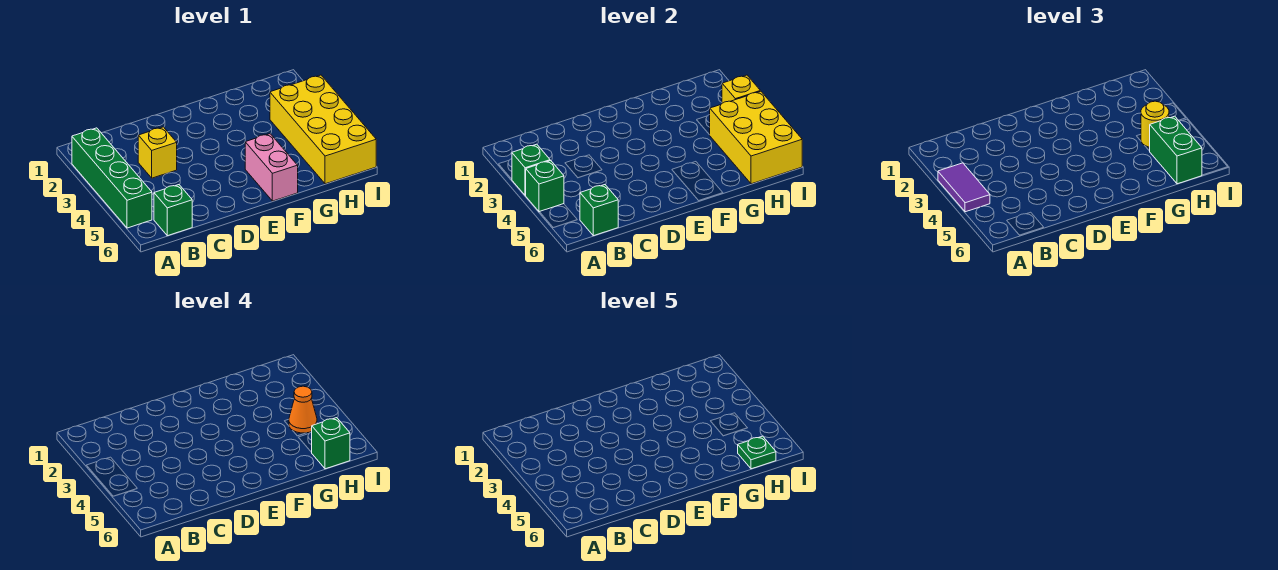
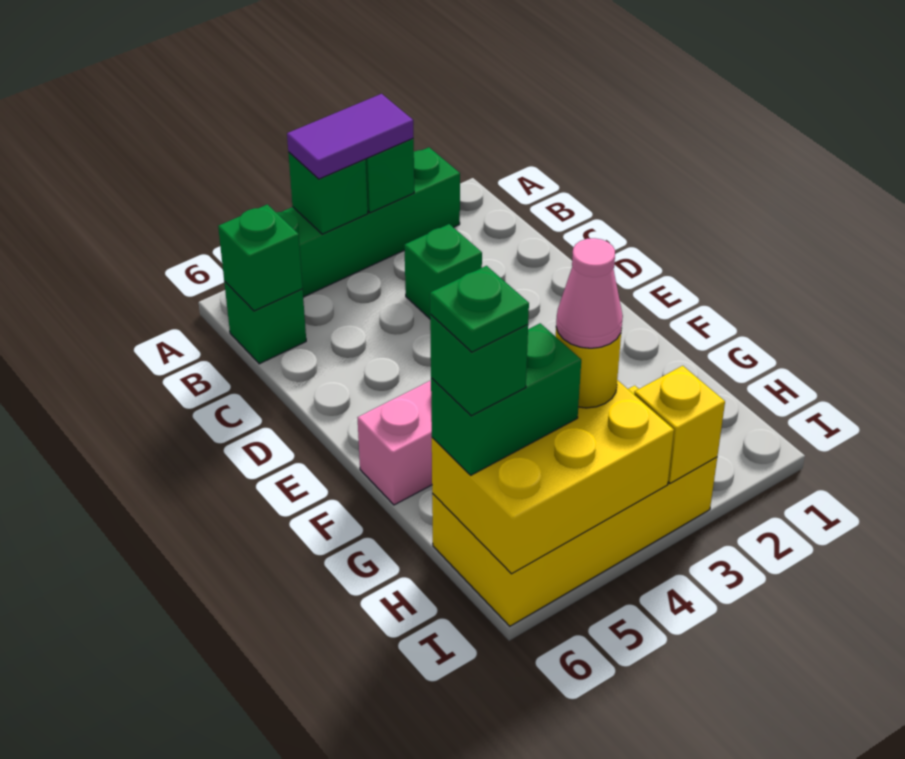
yellow 1x1 brick [138,127,177,178] -> green 1x1 brick [404,224,482,319]
orange 1x1 cone [289,386,317,433] -> pink 1x1 cone [556,238,623,348]

